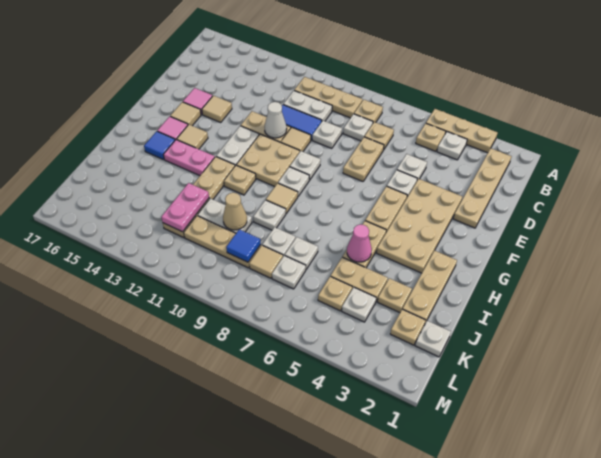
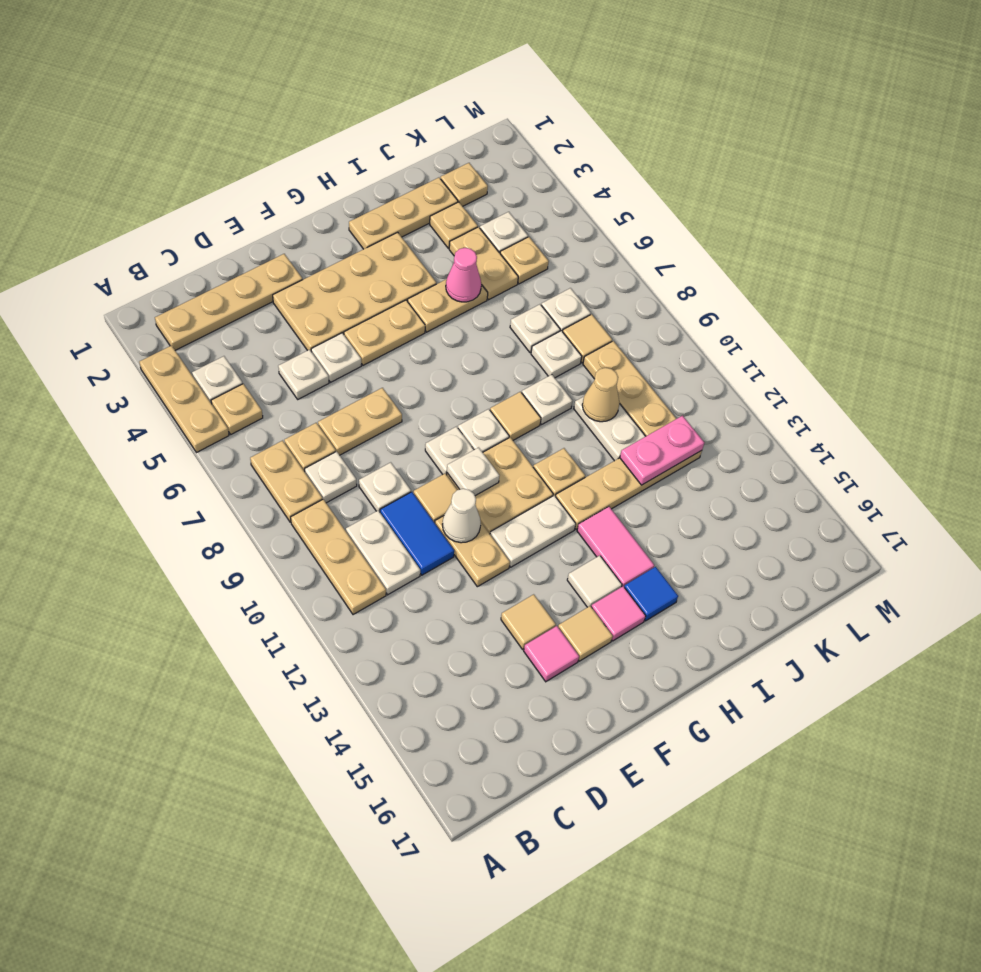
tan 1x1 plate [354,100,383,123] -> tan 1x2 plate [250,441,322,522]
tan 1x1 tile [177,125,208,149] -> white 1x1 tile [567,555,622,607]
pink 1x2 plate [164,140,215,176] -> pink 1x2 tile [577,507,654,586]
white 1x1 plate [415,321,451,357] -> white 1x1 plate moved to [447,447,500,496]
blue 1x1 tile [226,229,261,262] -> none

